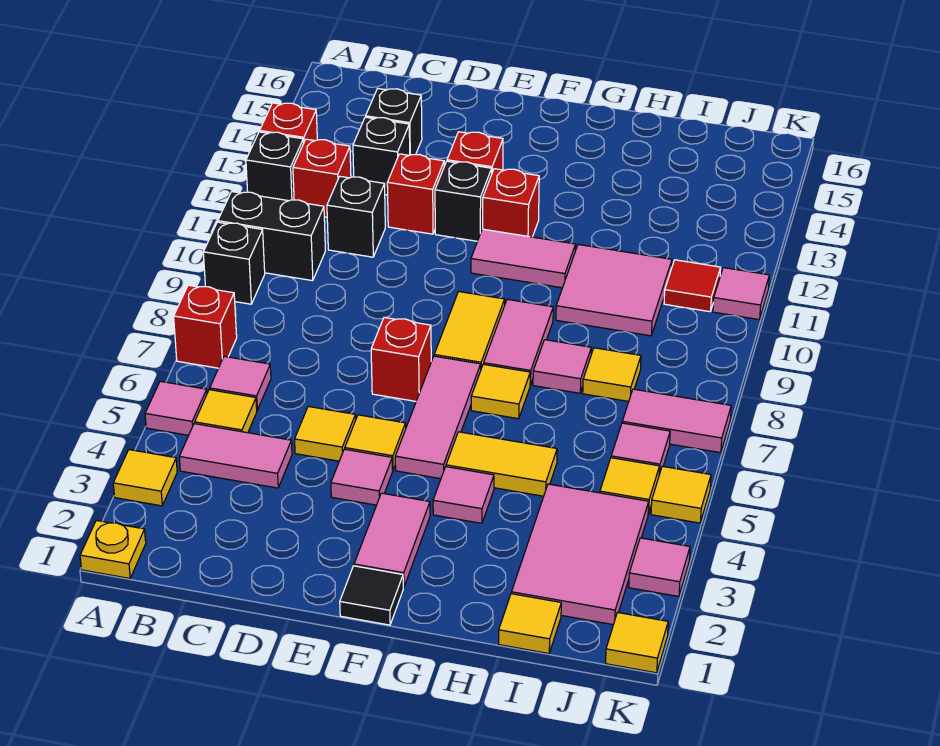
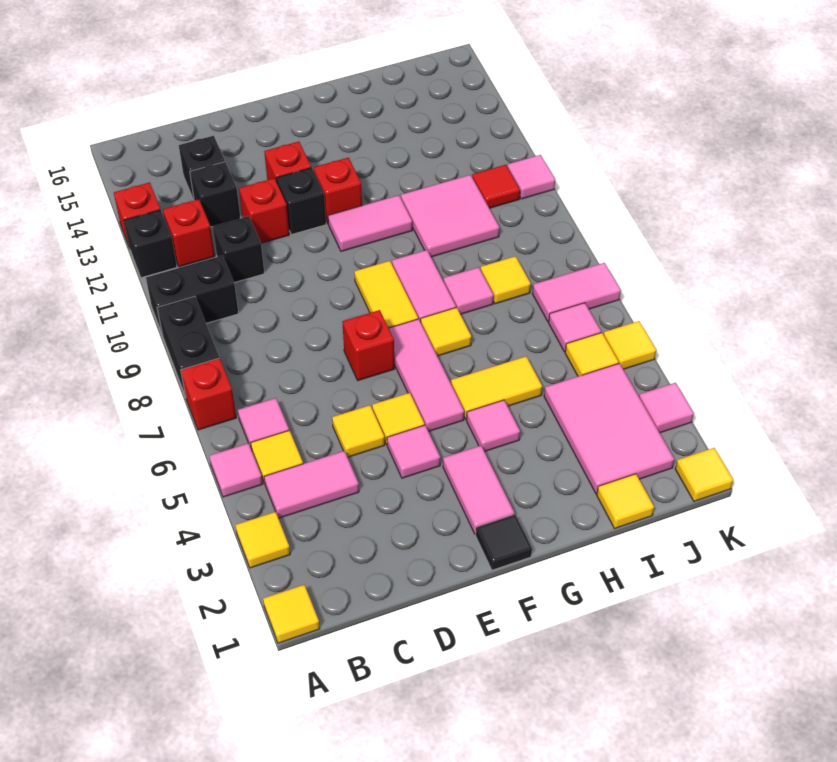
yellow 1x1 plate [80,520,146,579] -> yellow 1x1 tile [263,585,320,643]
black 1x1 brick [203,222,265,304] -> black 1x2 brick [157,296,219,396]

